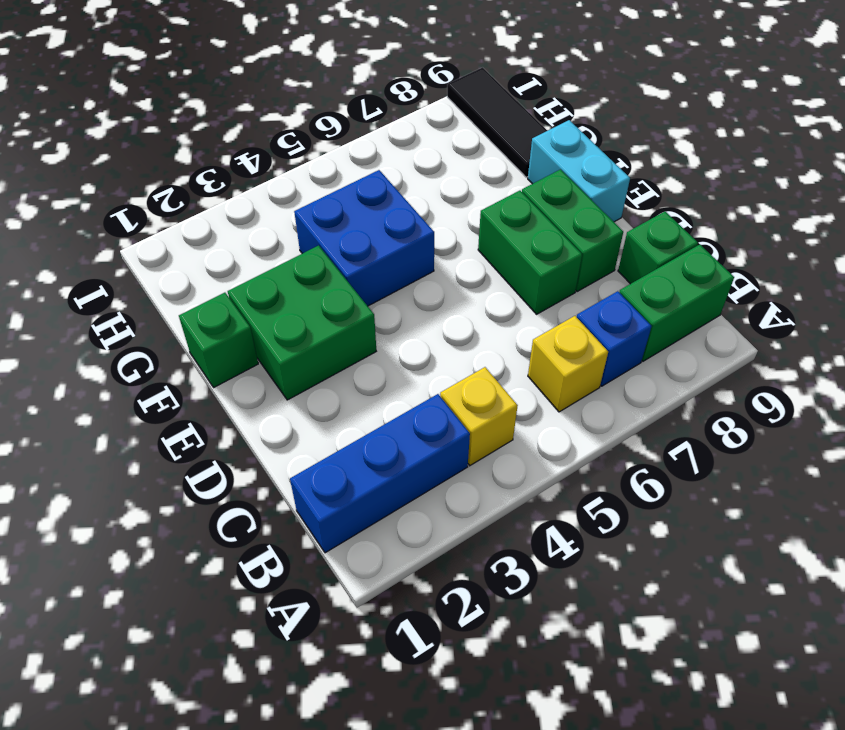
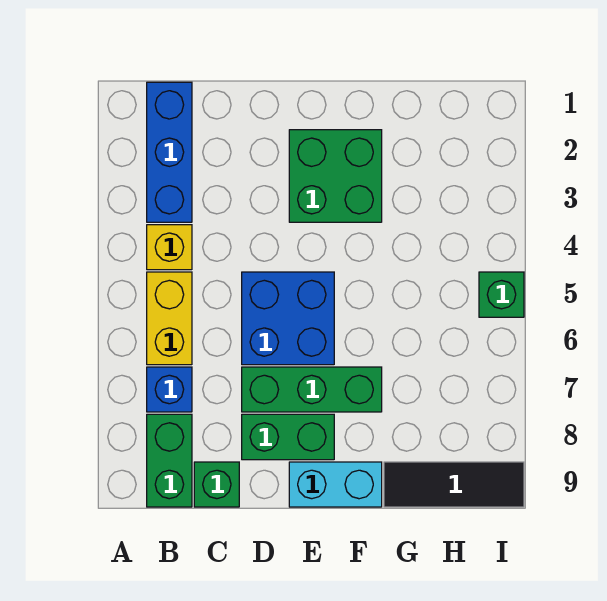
yellow 1x1 brick [528,316,608,412] -> yellow 1x2 brick [147,272,192,365]
green 1x2 brick [478,191,582,314] -> green 1x3 brick [242,367,382,412]
green 1x1 brick [179,293,258,387] -> green 1x1 brick moved to [479,272,524,317]
blue 2x2 brick [294,170,434,306] -> blue 2x2 brick moved to [242,272,334,365]

